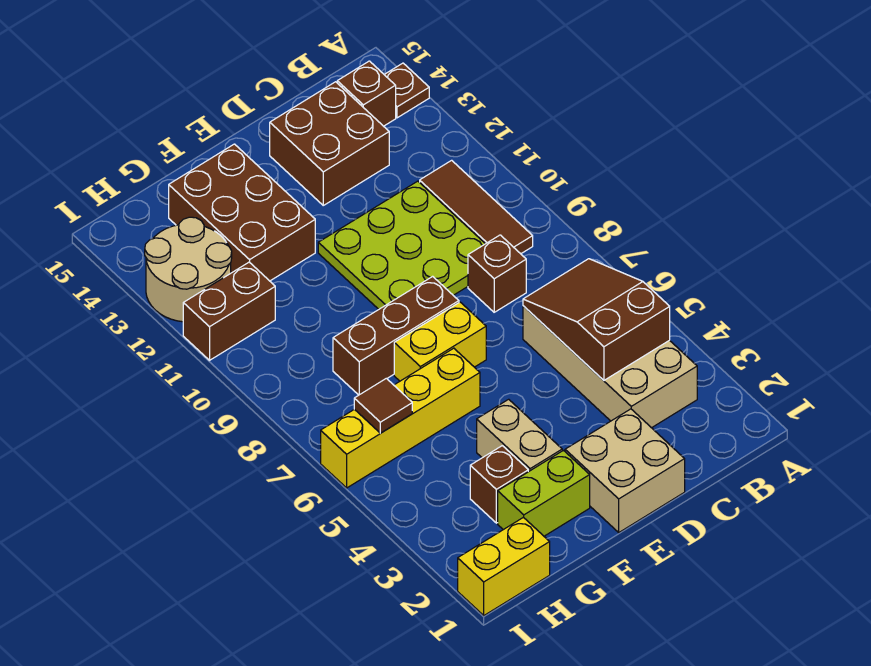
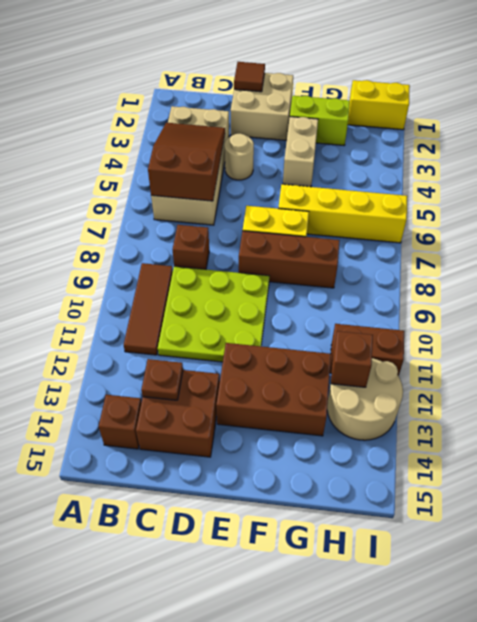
brown 1x1 plate [384,63,429,118] -> brown 1x1 plate moved to [141,359,183,400]
brown 2x3 slope [523,259,670,380] -> brown 2x3 slope turned to [148,123,225,201]
none -> tan 1x1 round brick [225,134,254,180]
brown 2x3 brick [169,144,315,281] -> brown 2x3 brick turned to [216,343,331,436]
brown 1x1 brick [470,446,528,523] -> brown 1x1 brick moved to [331,331,373,387]
brown 1x1 tile [354,378,412,433] -> brown 1x1 tile moved to [234,62,265,92]

